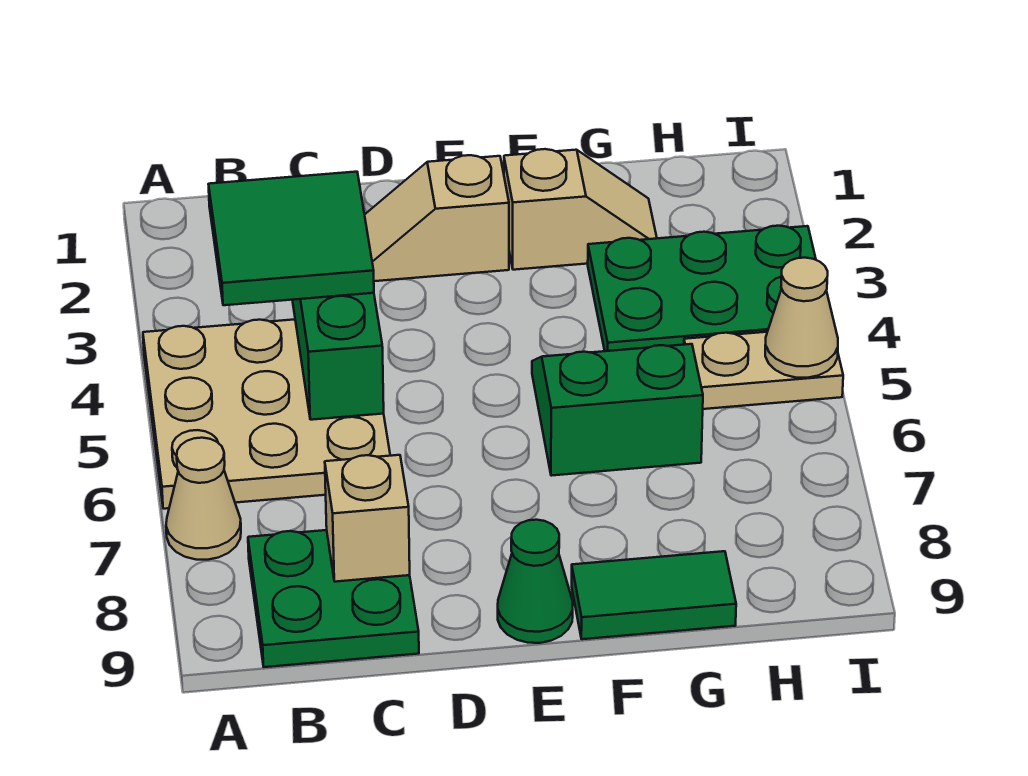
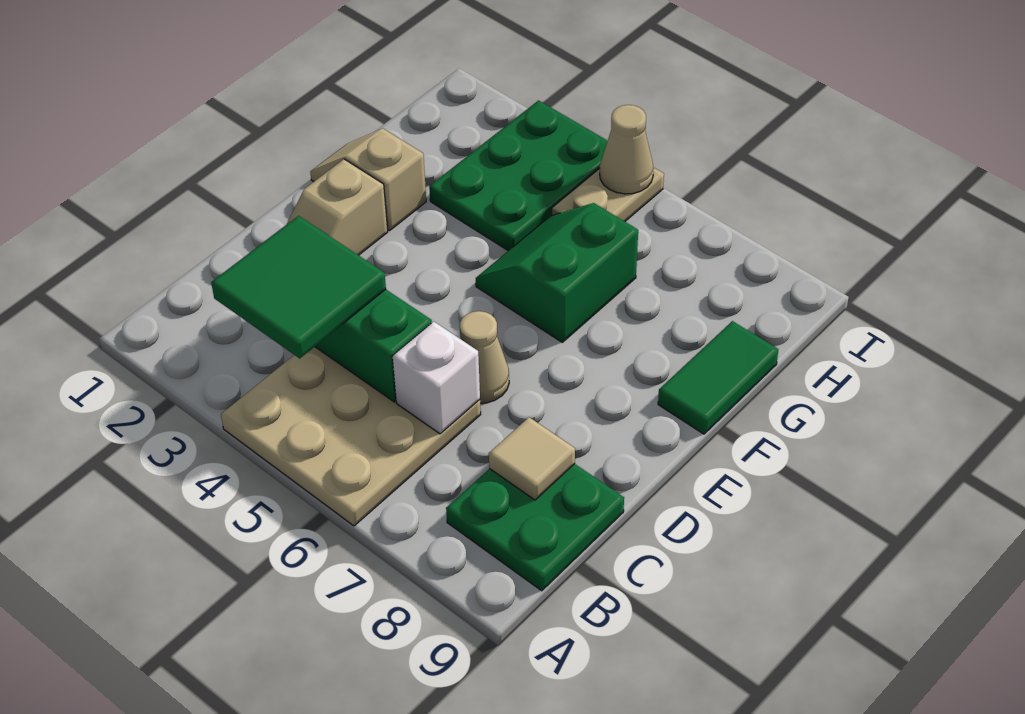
tan 1x1 cone [166,438,241,560] -> tan 1x1 cone moved to [460,311,509,403]
none -> white 1x1 brick [393,322,480,434]
tan 1x1 brick [325,455,410,582] -> tan 1x1 tile [489,417,575,500]
green 1x1 cone [498,520,573,643] -> none
tan 1x2 slope [504,149,657,270] -> tan 1x2 slope turned to [310,129,426,231]

